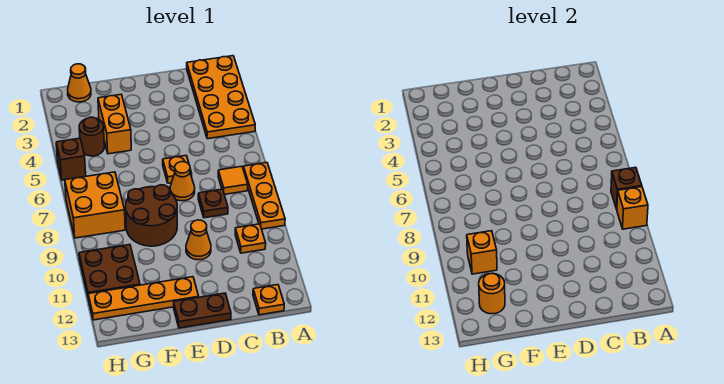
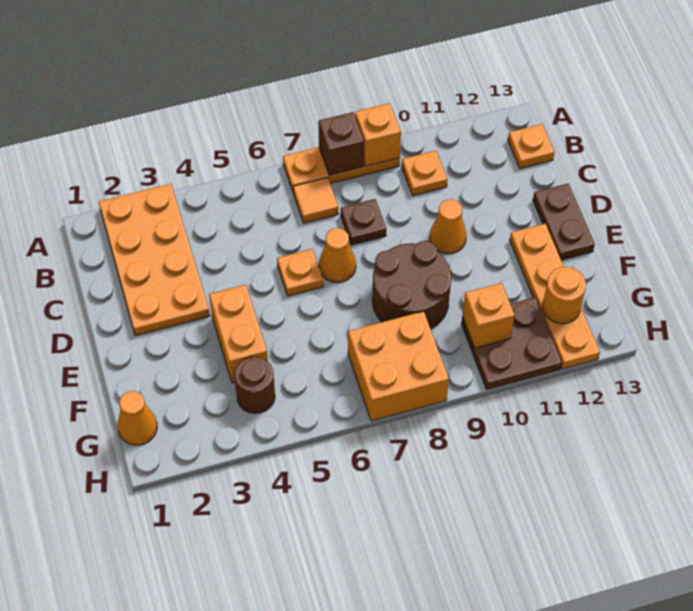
orange 2x4 plate [187,56,255,139] -> orange 2x4 plate turned to [99,184,210,336]
orange 1x2 brick [98,95,131,154] -> orange 1x2 brick turned to [209,285,268,383]
brown 1x1 brick [56,138,86,180] -> none

